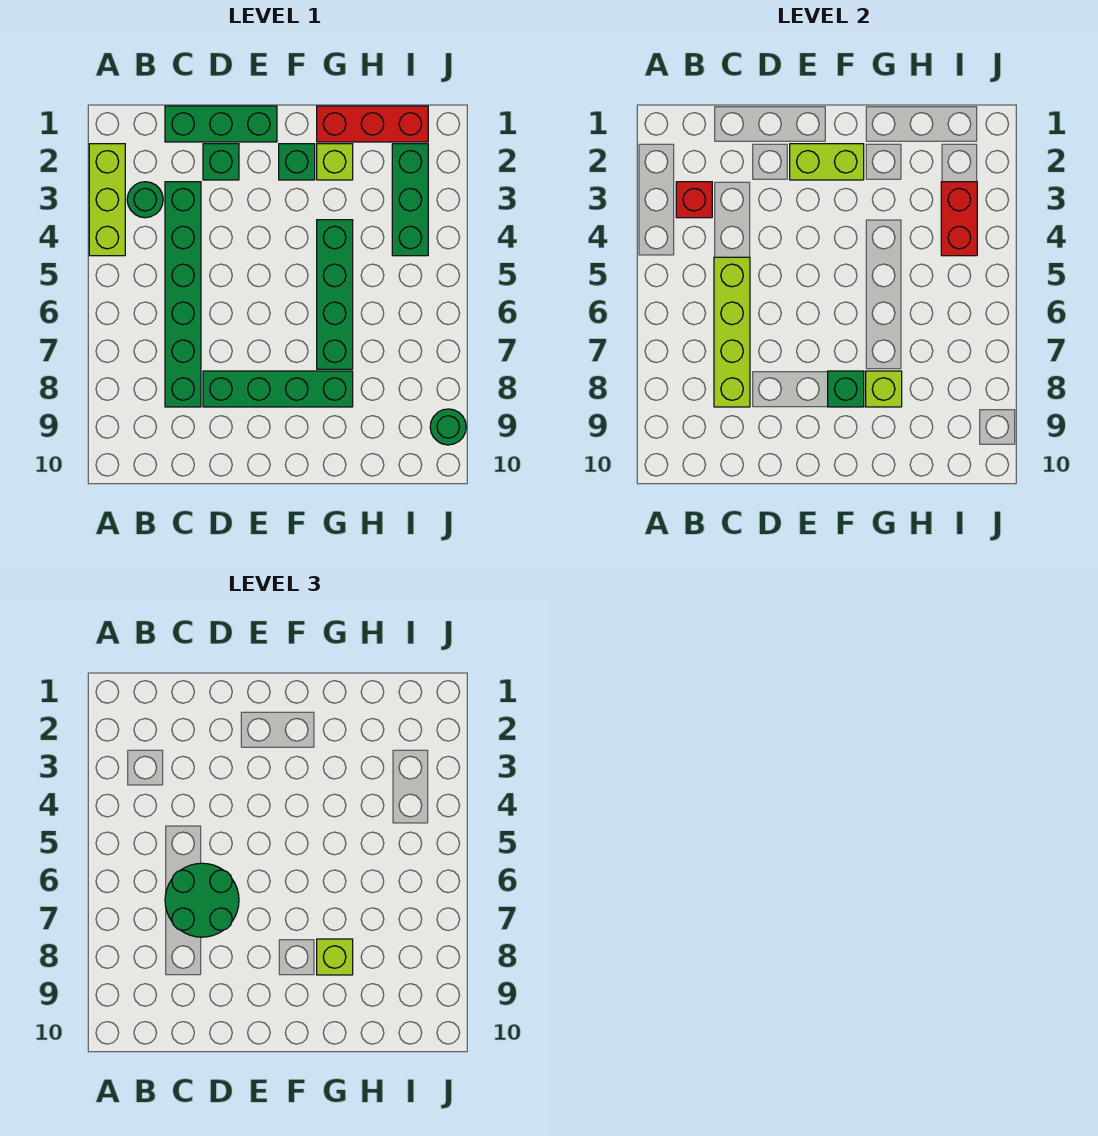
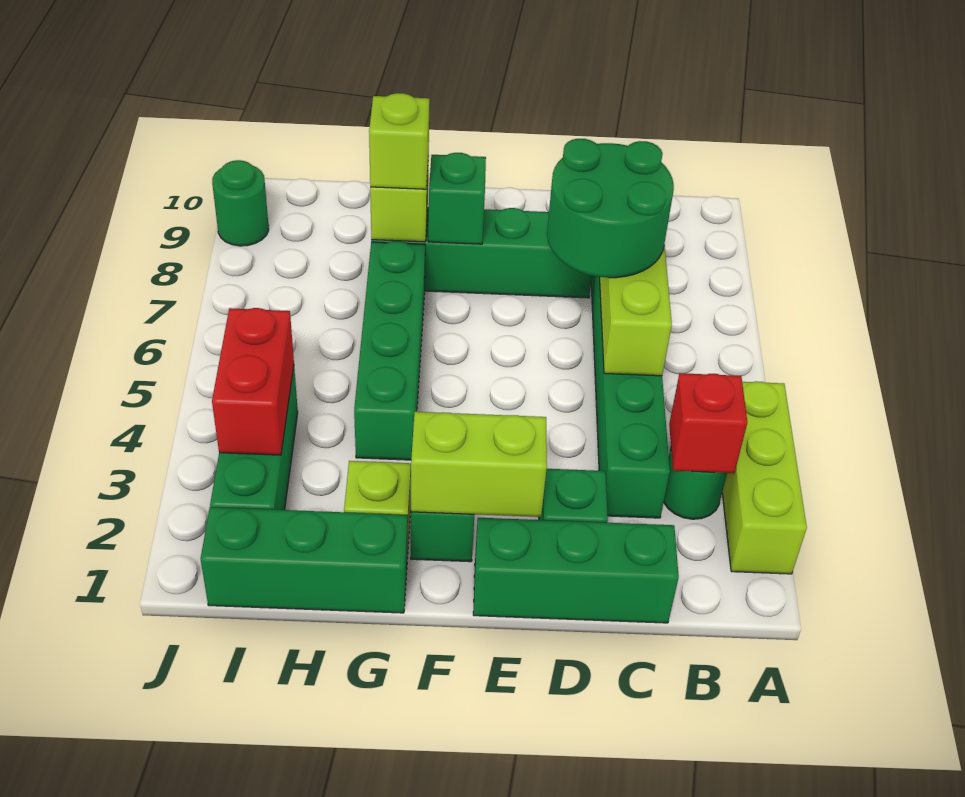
red 1x3 brick [317,106,428,142] -> green 1x3 brick [201,507,408,613]

